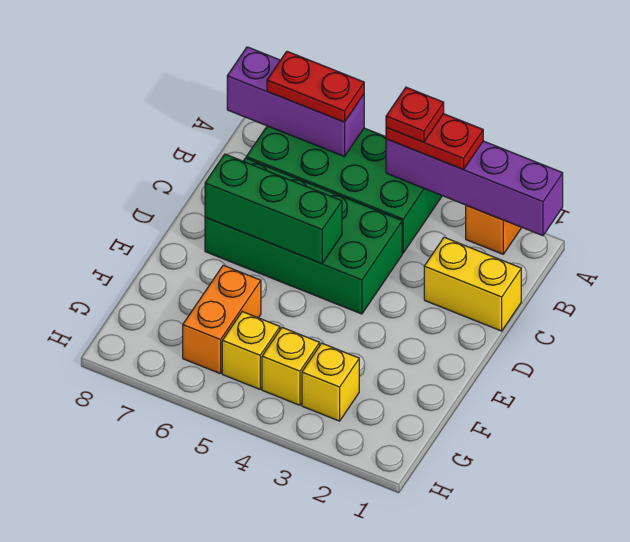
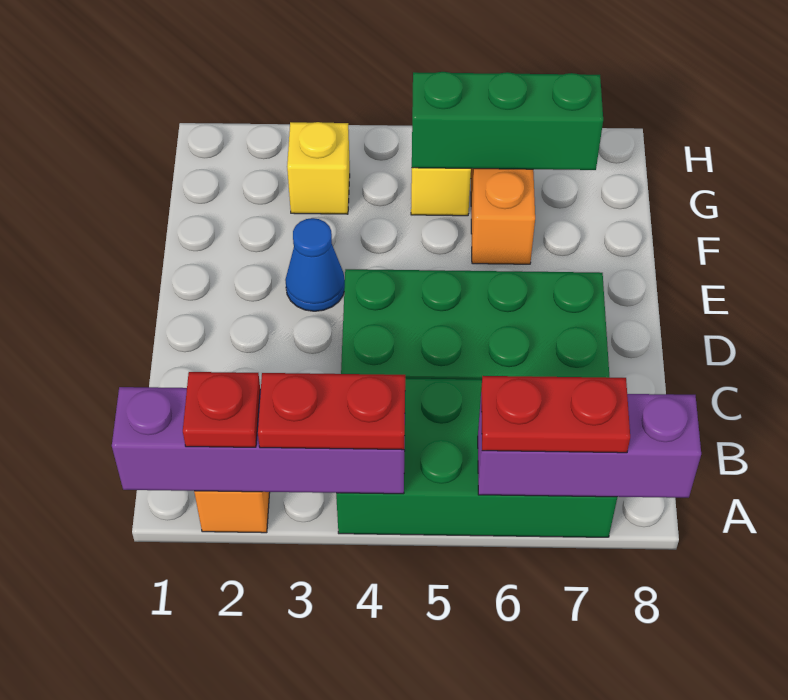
red 1x1 plate [386,87,444,142] -> red 1x1 plate moved to [183,372,260,447]
yellow 1x2 brick [424,237,521,331] -> none
green 1x3 brick [205,154,342,264] -> green 1x3 brick moved to [412,72,603,170]
none -> blue 1x1 cone [285,218,345,311]
yellow 1x1 brick [262,328,320,405] -> none

